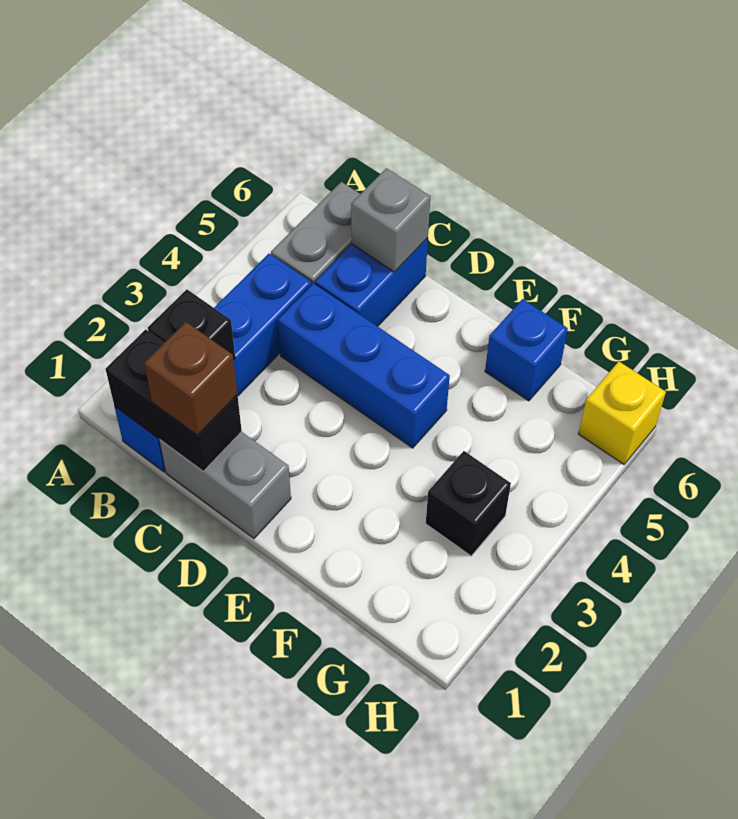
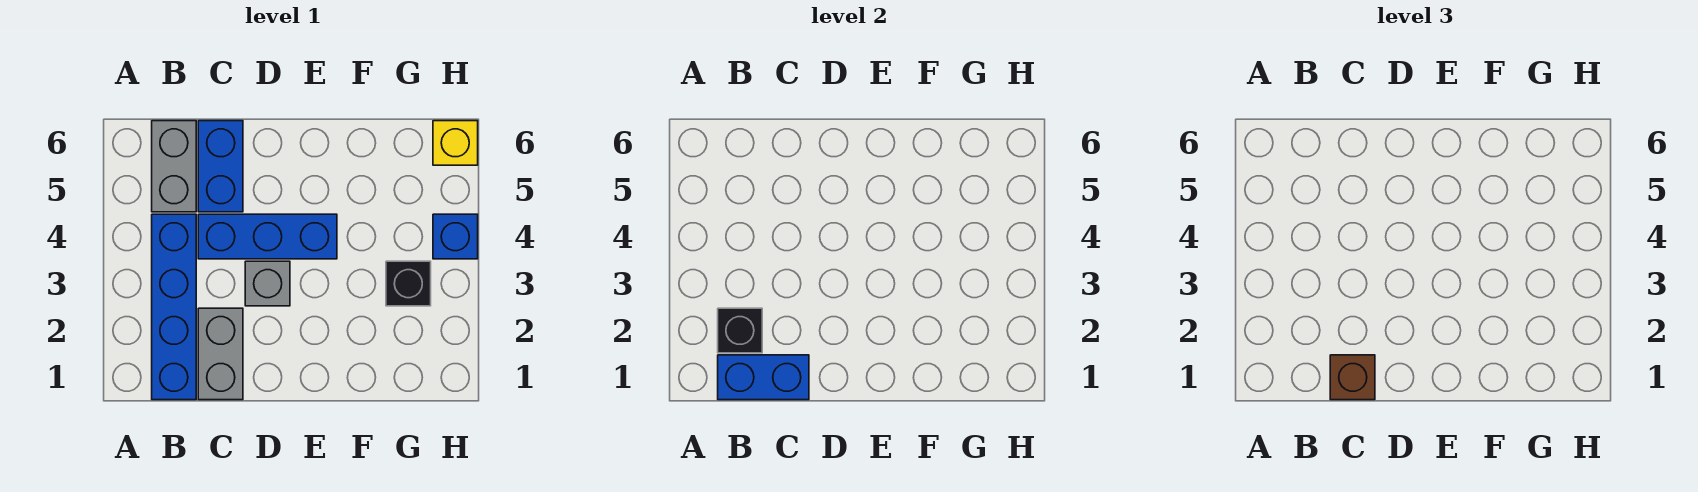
black 1x2 brick [106,330,242,471] -> blue 1x2 brick [718,355,809,400]
grey 1x2 brick [160,432,291,538] -> grey 1x2 brick turned to [198,308,243,400]
grey 1x1 brick [351,168,431,272] -> grey 1x1 brick moved to [245,261,290,306]
blue 1x1 brick [485,299,568,401] -> blue 1x1 brick moved to [433,214,478,259]

